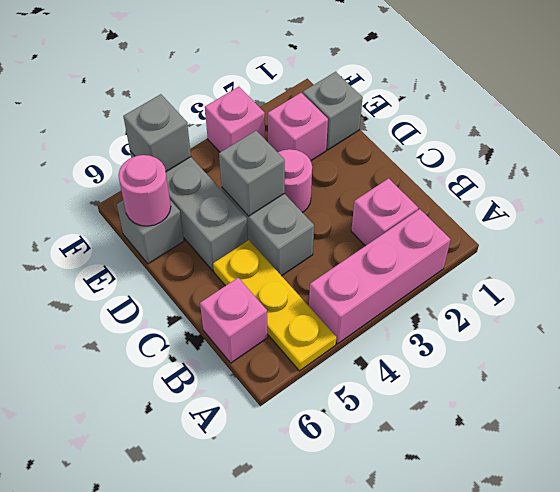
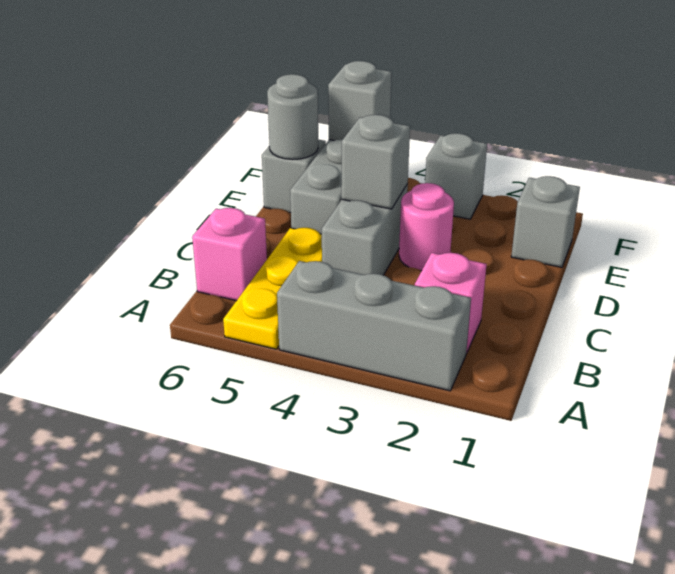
pink 1x3 brick [309,209,451,344] -> grey 1x3 brick [277,261,471,391]
pink 1x1 brick [268,93,328,160] -> none
pink 1x1 round brick [118,155,171,226] -> grey 1x1 round brick [267,74,318,160]
pink 1x1 brick [205,87,265,152] -> grey 1x1 brick [425,133,487,219]

